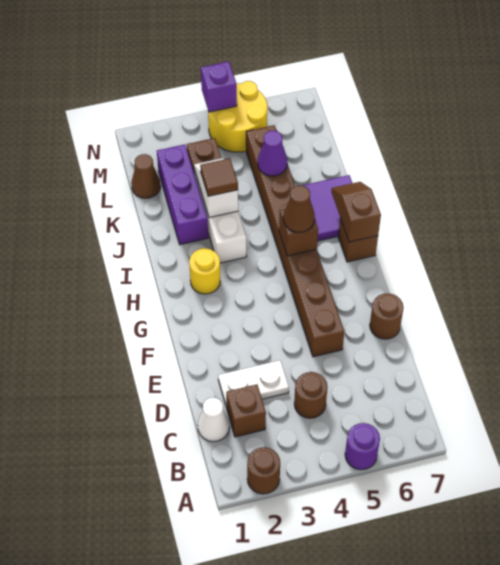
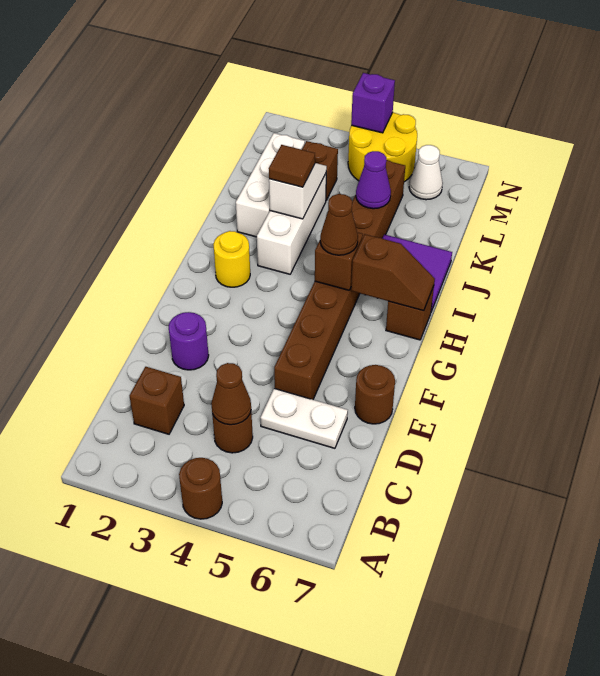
brown 1x1 round brick [247,447,280,494] -> brown 1x1 round brick moved to [179,458,222,519]
purple 1x1 round brick [345,423,380,470] -> purple 1x1 round brick moved to [169,312,209,370]
white 1x1 cone [198,398,230,442] -> white 1x1 cone moved to [409,145,443,200]
white 1x2 plate [218,360,289,408] -> white 1x2 plate moved to [261,388,348,448]
brown 1x2 slope [331,182,381,242] -> brown 1x2 slope turned to [351,234,435,311]
purple 1x3 brick [157,144,208,245] -> white 1x3 brick [236,133,305,237]
brown 1x1 cone [131,154,161,198] -> brown 1x1 cone moved to [211,363,251,425]

